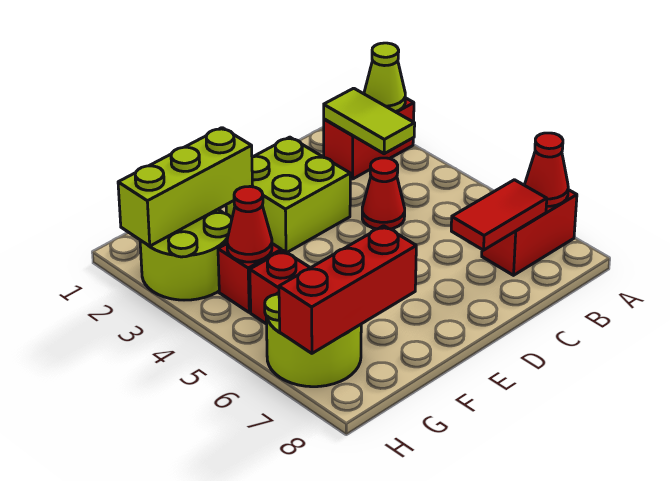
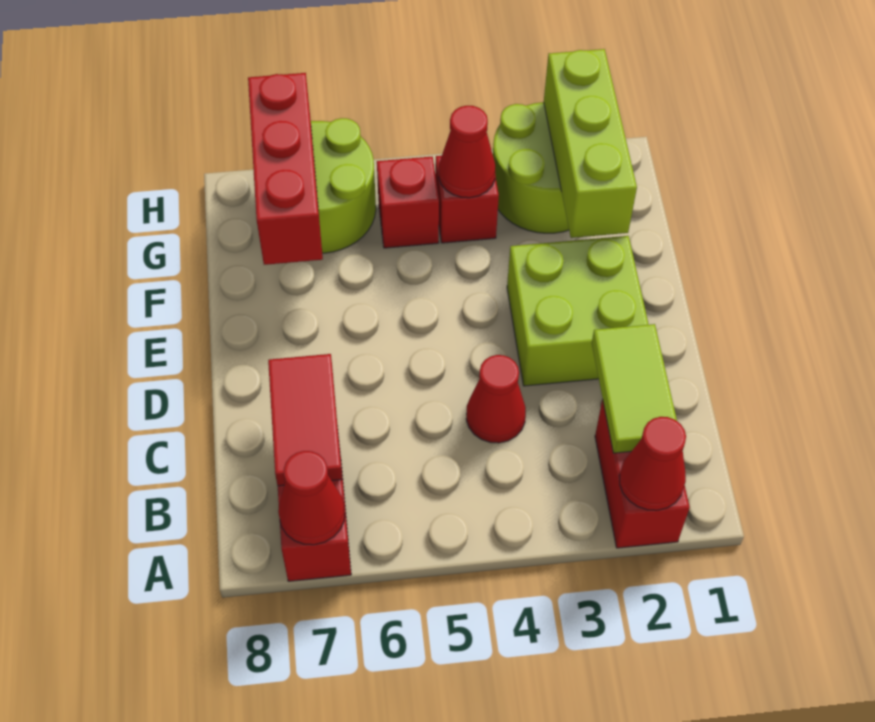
lime 1x1 cone [364,43,405,112] -> red 1x1 cone [619,417,686,510]
lime 1x2 tile [324,88,415,154] -> lime 1x2 tile turned to [592,324,677,453]

